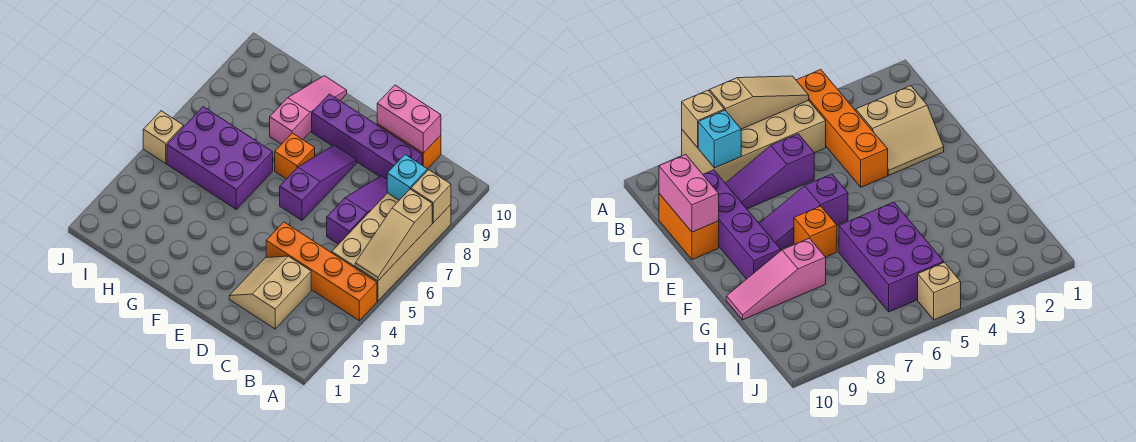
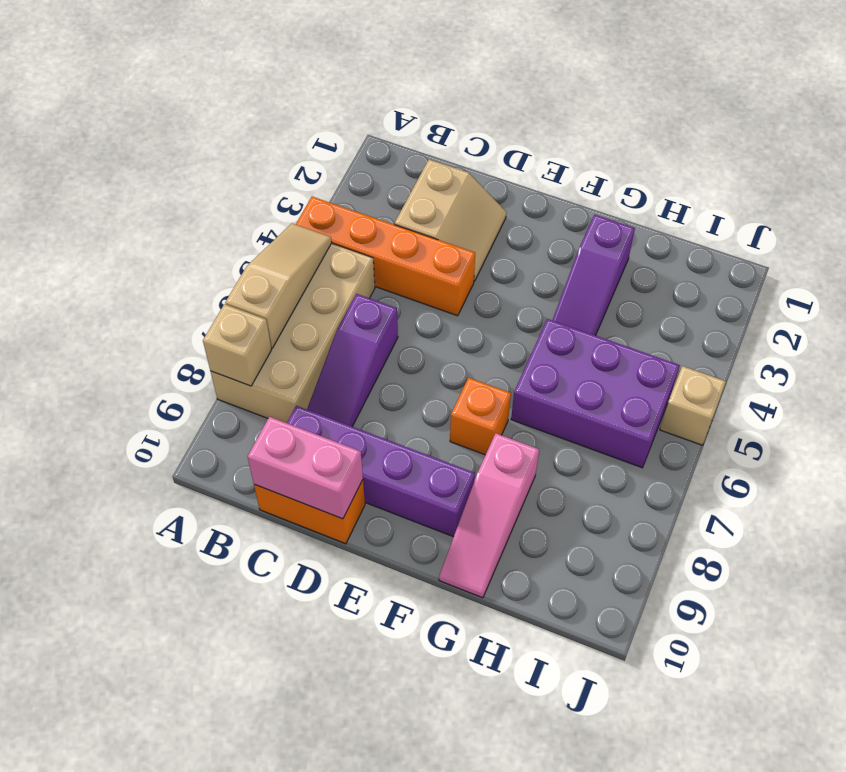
cyan 1x1 brick [387,155,427,200] -> none
purple 1x3 slope [280,145,357,220] -> purple 1x3 slope moved to [552,215,635,335]

